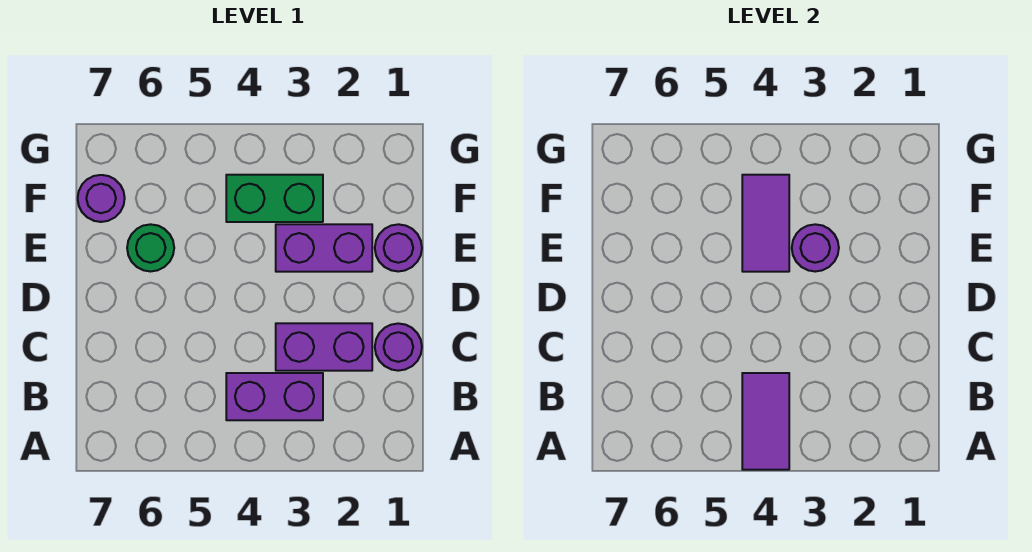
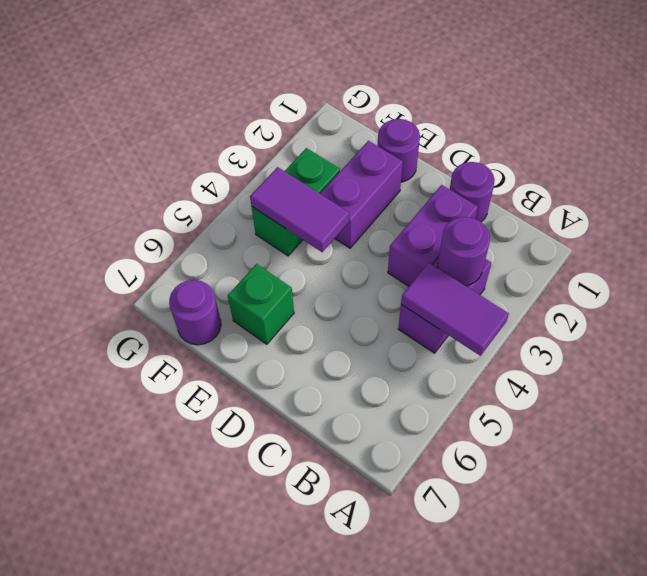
purple 1x1 round brick [792,224,839,272] -> purple 1x1 round brick moved to [438,217,490,286]
green 1x1 round brick [127,224,174,272] -> green 1x1 brick [228,264,294,344]

